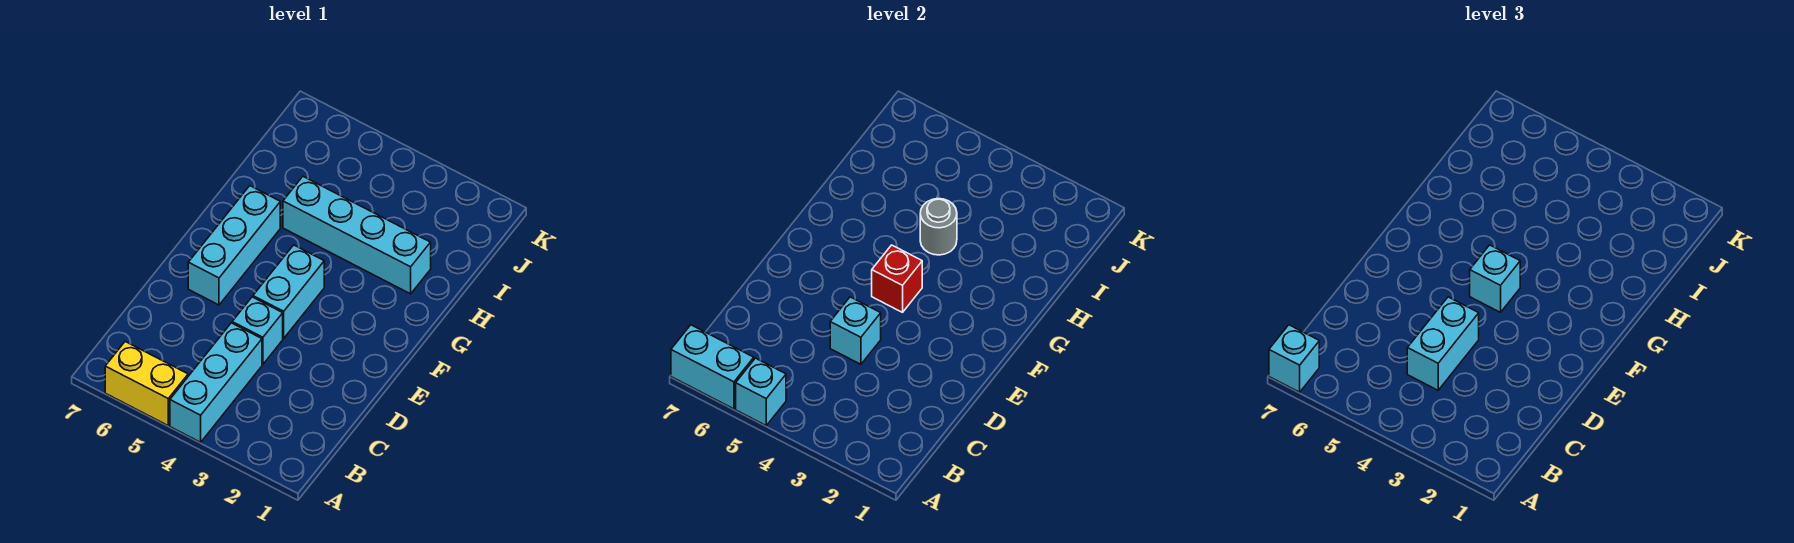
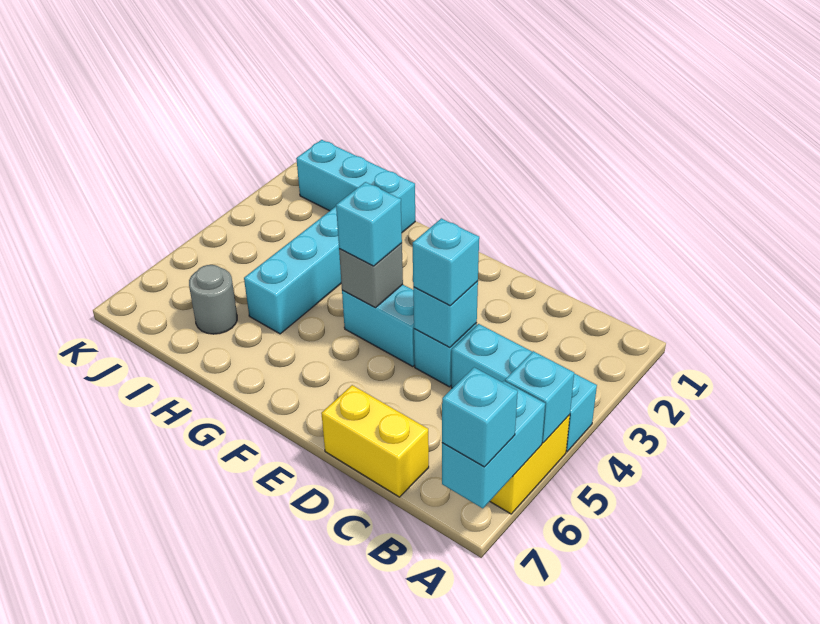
cyan 1x2 brick [1407,297,1479,390] -> cyan 1x1 brick [413,218,479,306]
none -> yellow 1x2 brick [321,385,429,497]
cyan 1x3 brick [188,186,280,305] -> cyan 1x3 brick moved to [296,140,415,232]
red 1x1 brick [872,245,922,312] -> grey 1x1 brick [339,243,403,308]
grey 1x1 round brick [920,199,957,255] -> grey 1x1 round brick moved to [189,265,237,334]

